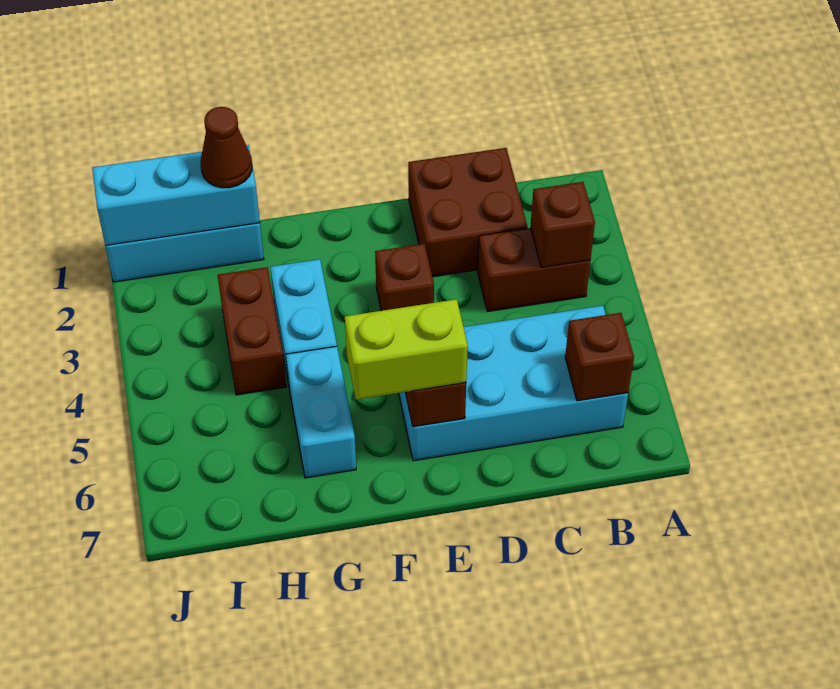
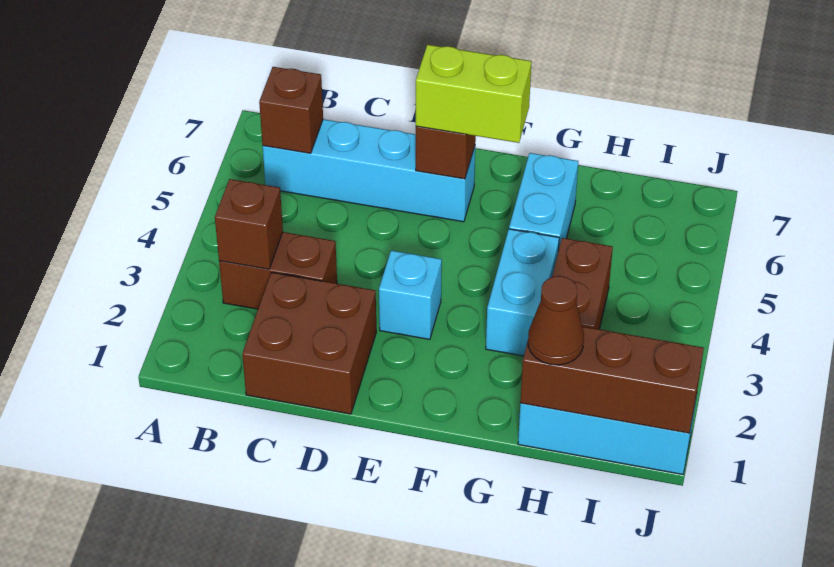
cyan 2x4 brick [399,306,628,461] -> cyan 1x4 brick [263,119,475,222]
brown 1x1 brick [375,244,434,311] -> cyan 1x1 brick [379,250,442,339]
cyan 1x3 brick [92,145,260,245] -> brown 1x3 brick [520,327,704,433]

